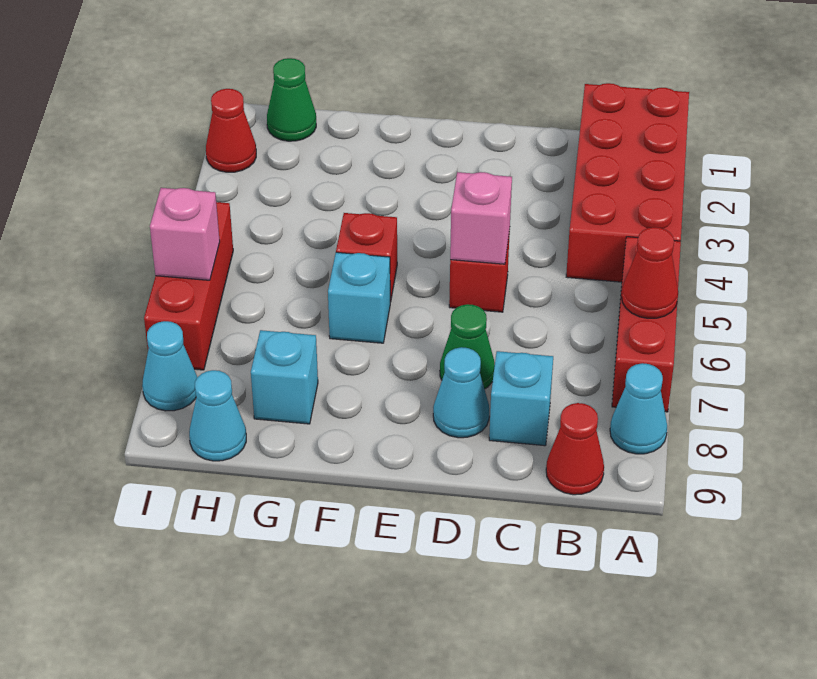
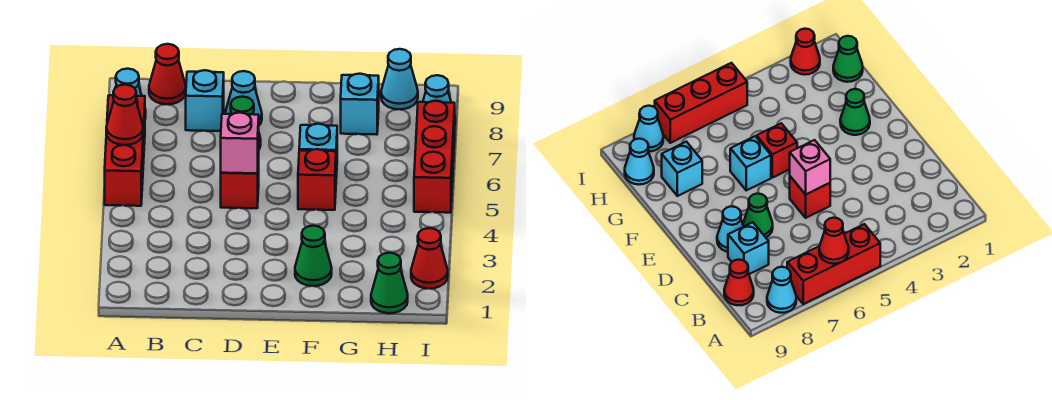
red 2x4 brick [566,83,689,282] -> none
none -> green 1x1 cone [295,226,332,286]
pink 1x1 brick [150,188,220,280] -> none

